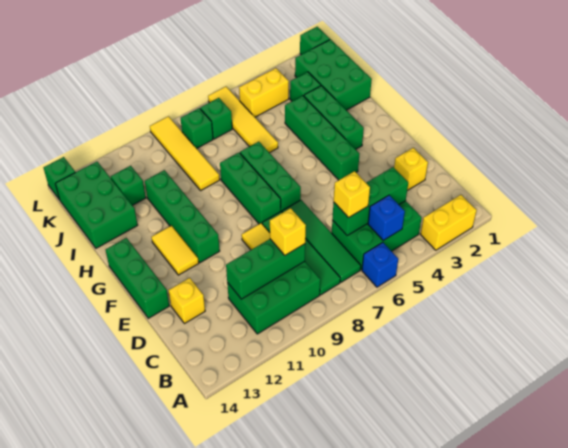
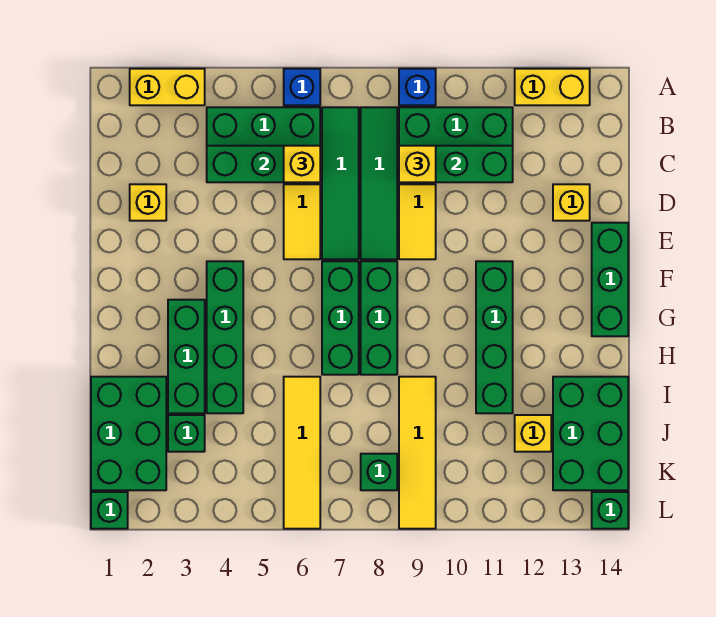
blue 1x1 brick [368,195,405,240] -> blue 1x1 brick moved to [399,69,436,105]
yellow 1x2 tile [151,226,199,275] -> yellow 1x2 tile moved to [284,184,320,259]
green 1x1 brick [111,166,146,205] -> yellow 1x1 brick [515,415,551,452]
yellow 1x2 brick [239,68,289,117] -> yellow 1x2 brick moved to [515,69,590,105]
green 1x1 brick [200,98,232,139] -> none

